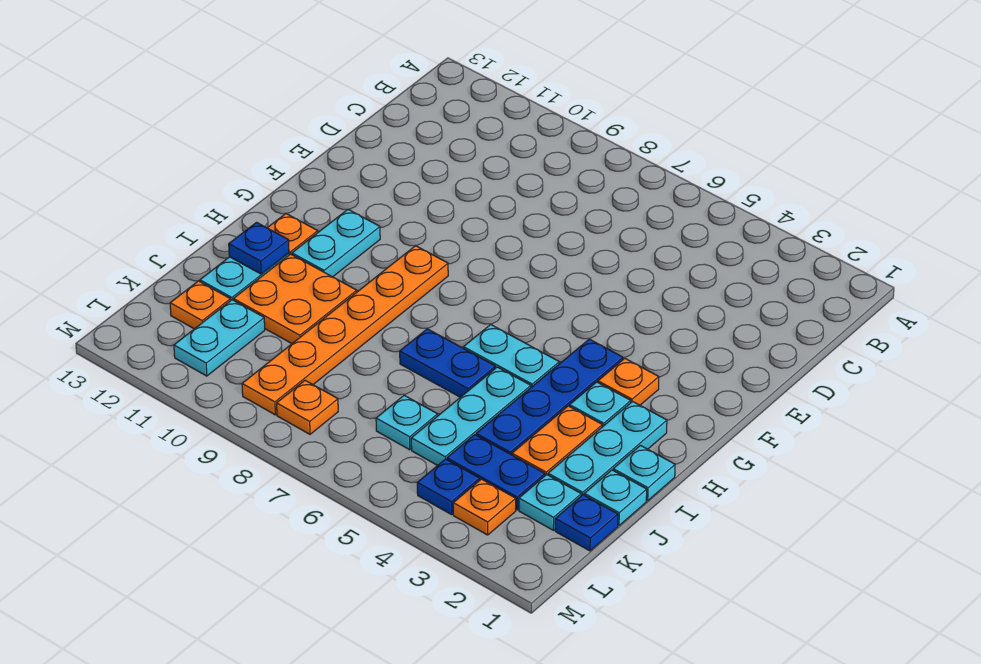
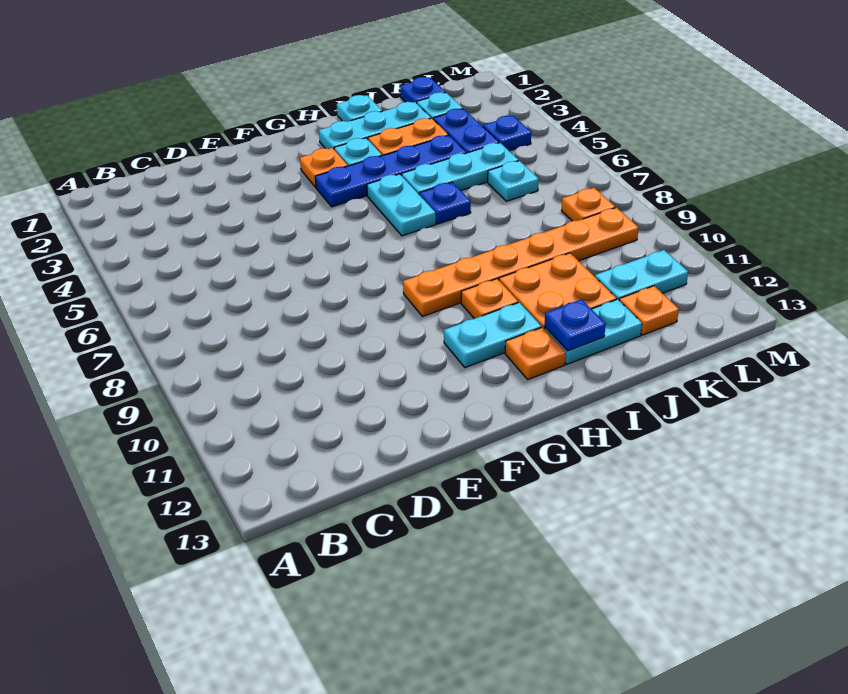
blue 1x2 plate [400,329,495,397] -> blue 1x1 plate [419,182,471,224]
cyan 1x1 plate [584,470,647,526] -> none
orange 1x1 plate [453,479,516,535] -> orange 1x1 plate moved to [461,279,518,319]

